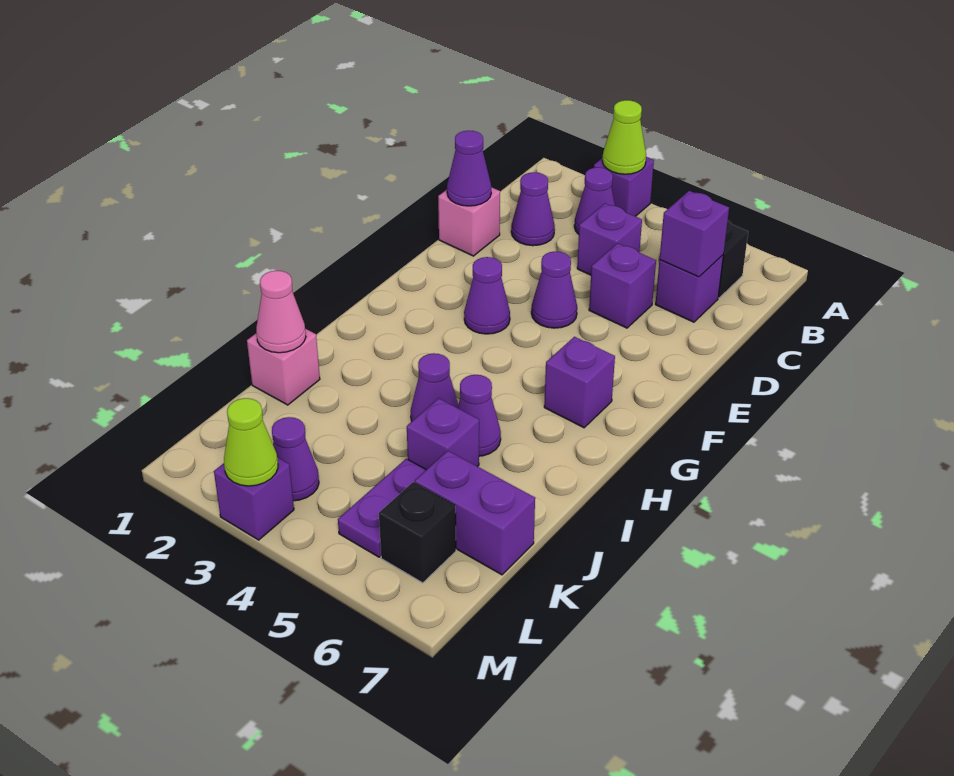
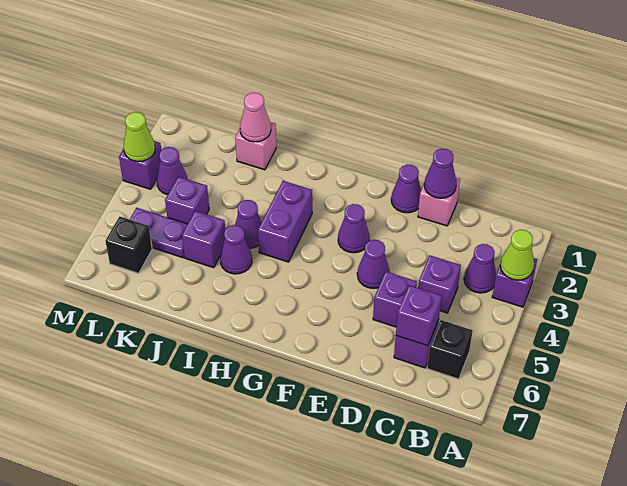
purple 1x1 cone [511,172,555,246] -> purple 1x1 cone moved to [391,164,421,213]
purple 1x1 brick [544,337,615,428] -> purple 1x1 brick moved to [165,177,209,224]
purple 1x2 brick [415,451,535,575] -> purple 1x2 brick moved to [258,181,312,262]

